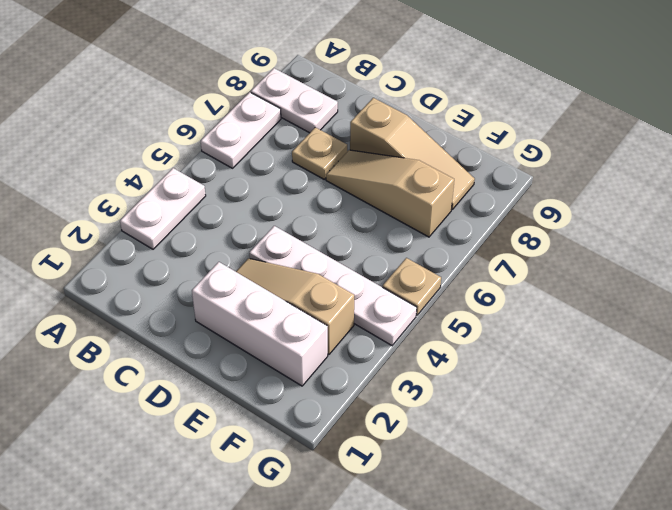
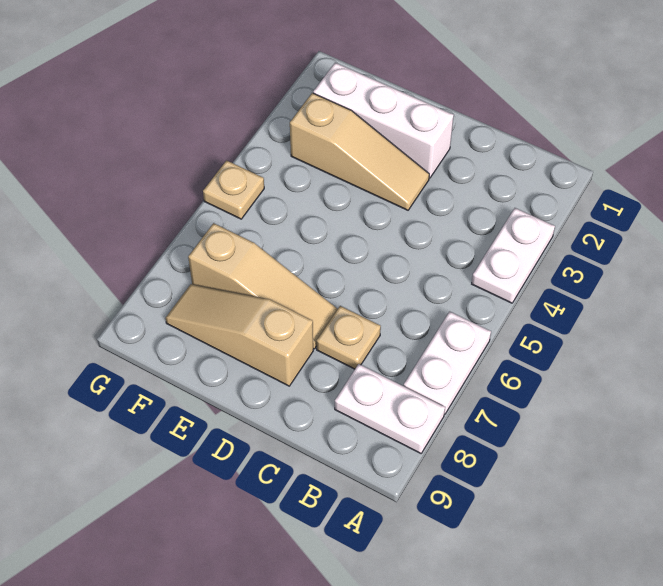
white 1x4 plate [249,226,417,345] -> none

